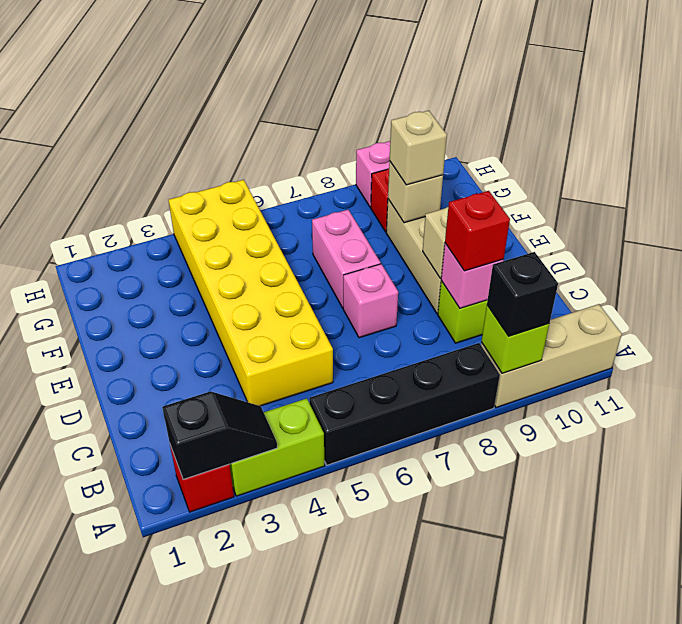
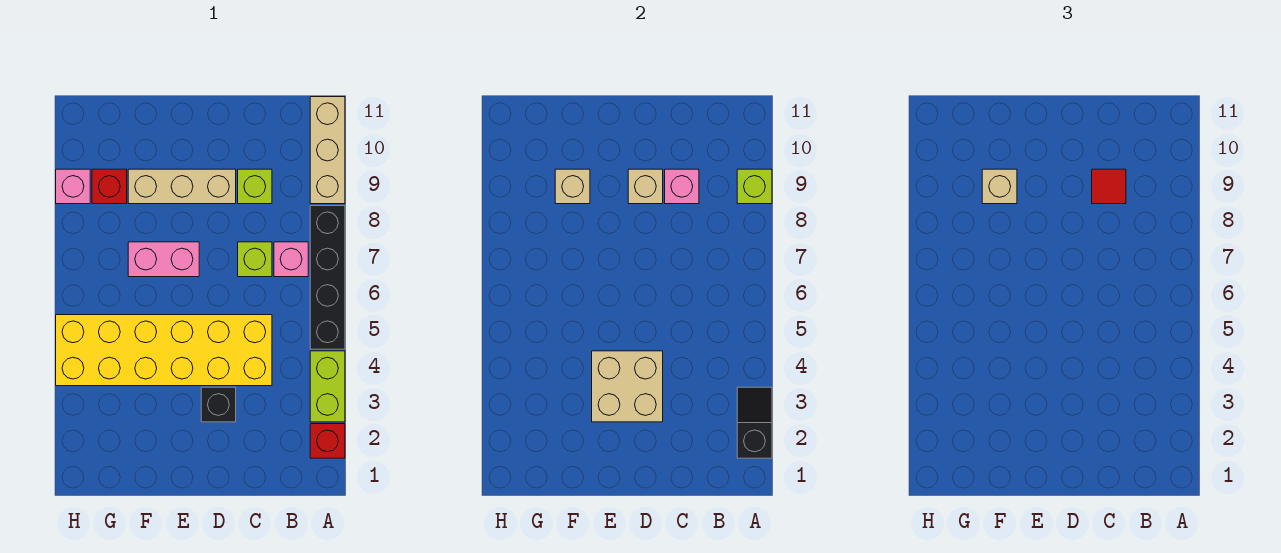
black 1x1 brick [487,252,558,336] -> black 1x1 brick moved to [201,387,236,422]
none -> lime 1x1 brick [238,242,272,277]
red 1x1 brick [445,191,510,271] -> red 1x1 tile [1092,169,1126,204]
none -> tan 2x2 brick [592,351,663,422]
pink 1x1 brick [343,264,398,338] -> pink 1x1 brick moved to [274,242,308,277]

